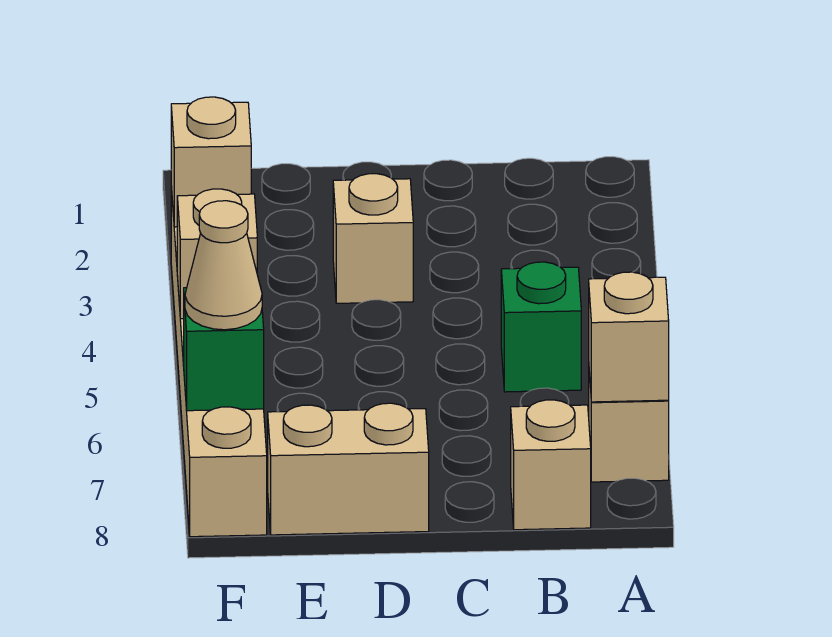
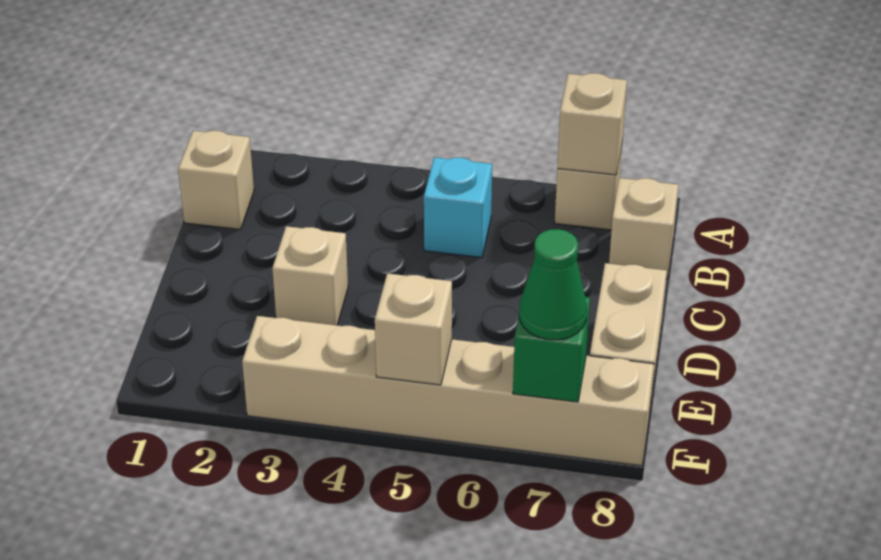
green 1x1 brick [501,262,581,392] -> cyan 1x1 brick [424,157,492,258]
tan 1x1 brick [171,97,251,227] -> tan 1x1 brick moved to [178,131,254,230]
tan 1x1 cone [185,201,262,330] -> green 1x1 cone [520,229,587,340]

